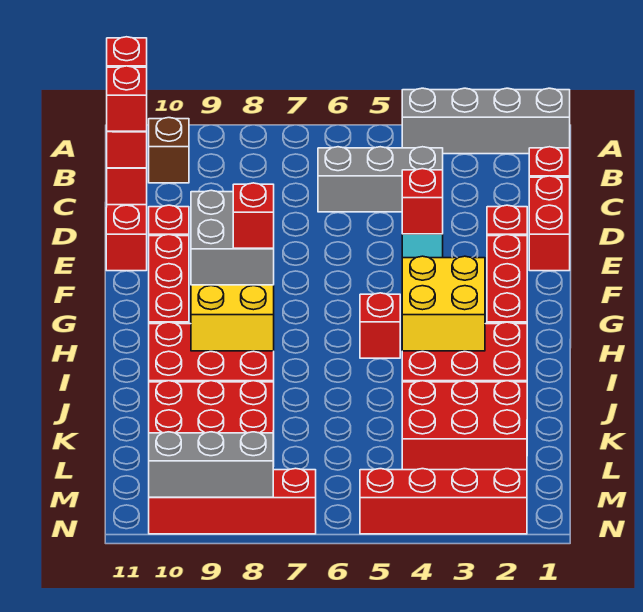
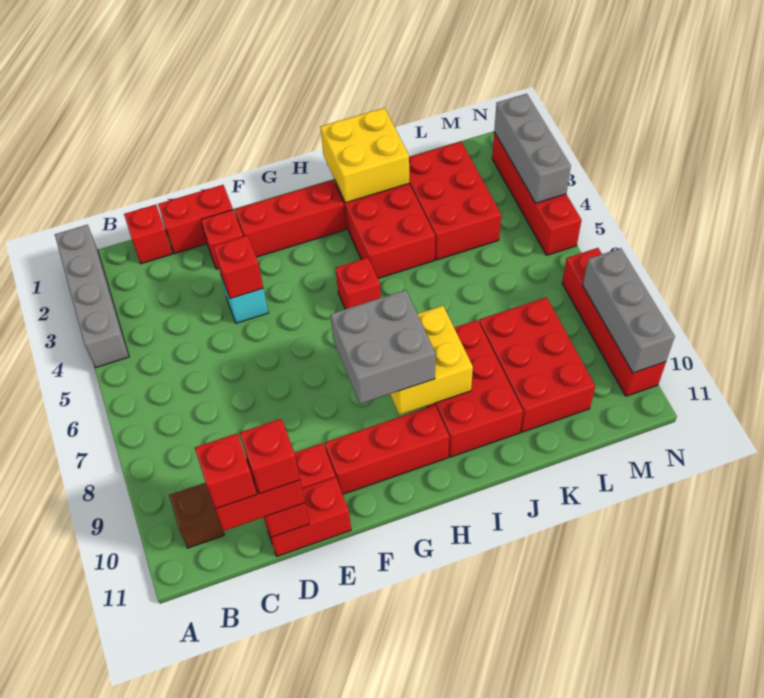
grey 1x3 brick [318,147,443,212] -> grey 1x3 brick moved to [494,94,571,203]
yellow 2x2 brick [402,256,485,351] -> yellow 2x2 brick moved to [320,108,409,203]
red 1x1 brick [233,183,274,248] -> none

